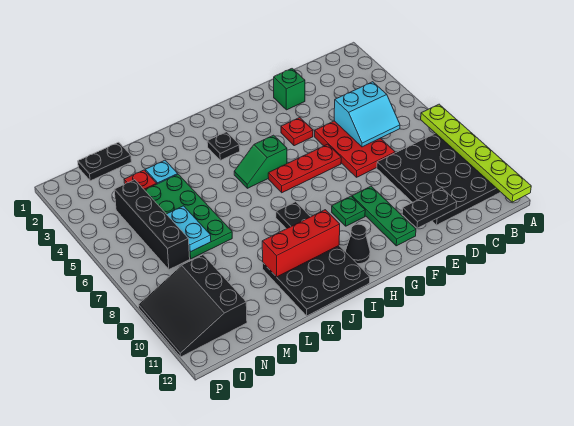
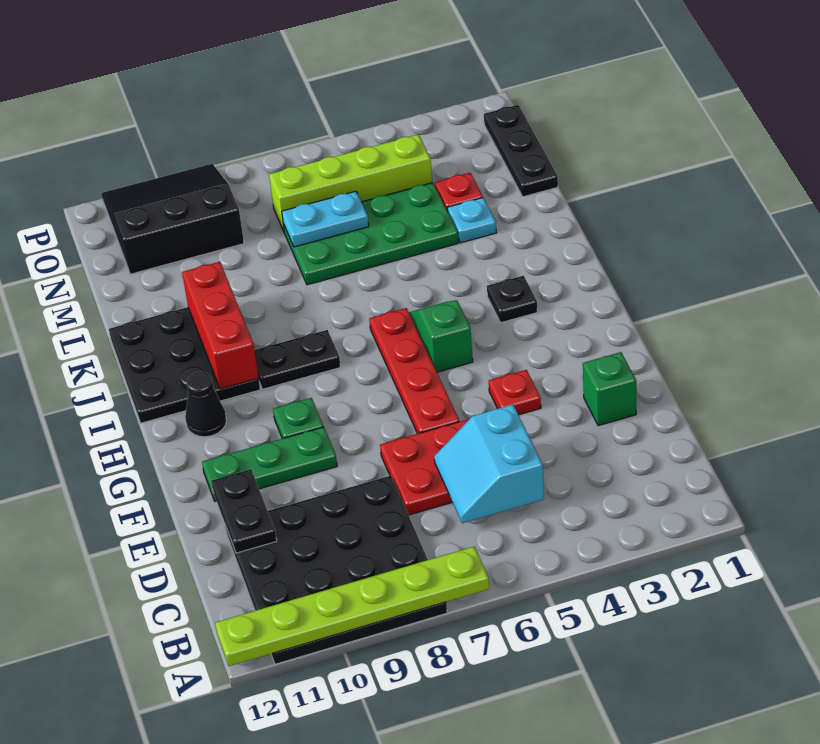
red 1x3 plate [268,144,341,193] -> red 1x4 plate [369,308,459,434]
black 1x2 plate [78,142,131,181] -> black 1x3 plate [484,105,558,197]
black 1x4 brick [114,180,190,269] -> lime 1x4 brick [269,134,432,231]

